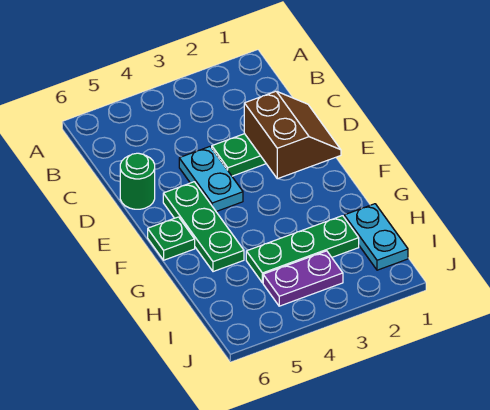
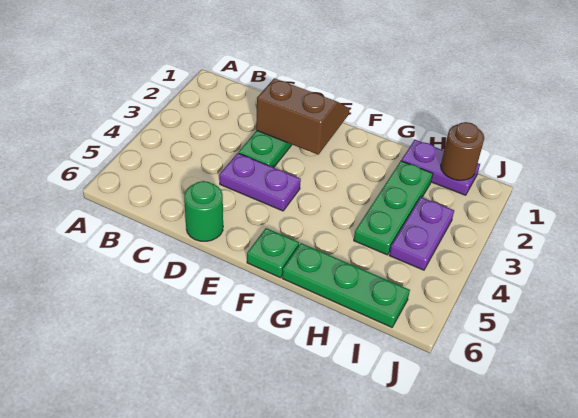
cyan 1x2 plate [179,147,243,211] -> purple 1x2 plate [219,153,301,211]
green 1x3 plate [163,182,244,272] -> green 1x3 plate moved to [282,243,410,327]
cyan 1x2 plate [344,204,408,270] -> purple 1x2 plate [401,140,480,195]
none -> brown 1x1 round brick [441,122,484,180]

